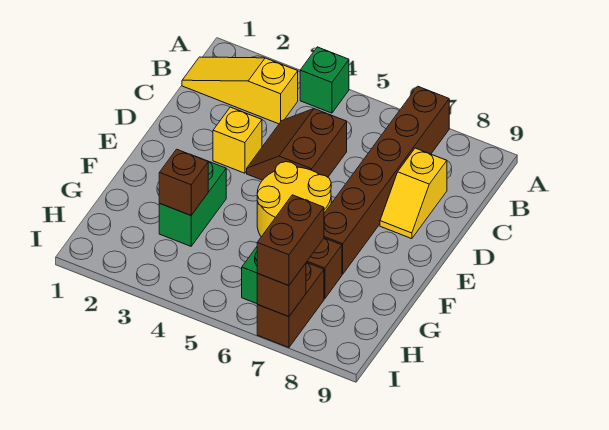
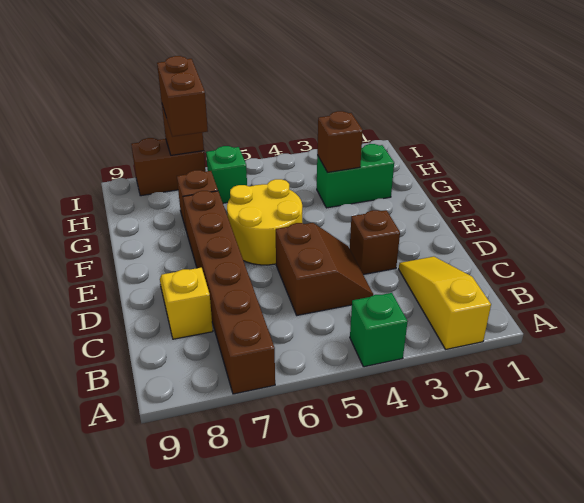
yellow 1x3 slope [182,57,298,124] -> yellow 1x3 slope turned to [399,257,491,349]
yellow 1x1 brick [213,107,262,173] -> brown 1x1 brick [350,210,400,275]
green 1x2 brick [159,161,226,246] -> green 1x2 brick turned to [317,144,394,208]
brown 1x2 brick [257,263,324,347] -> brown 1x2 brick turned to [131,138,206,196]

